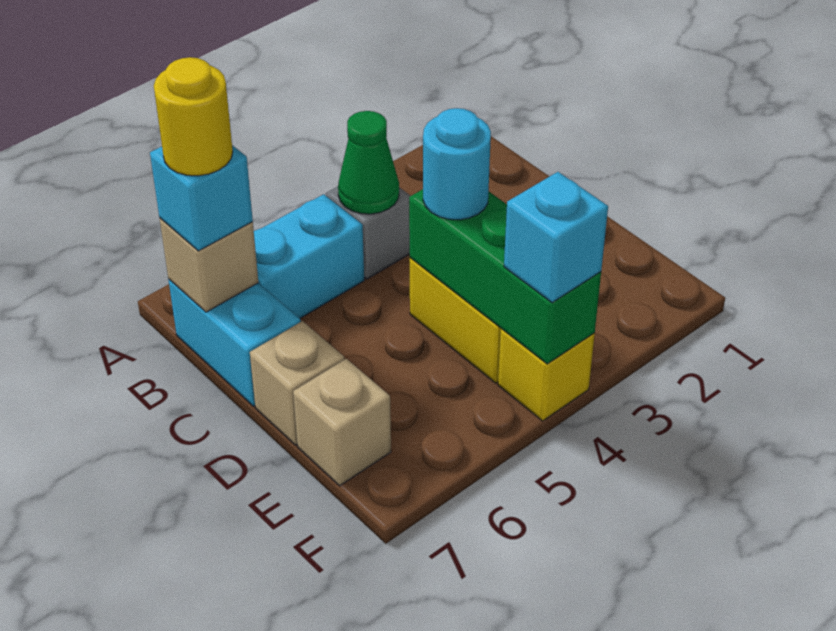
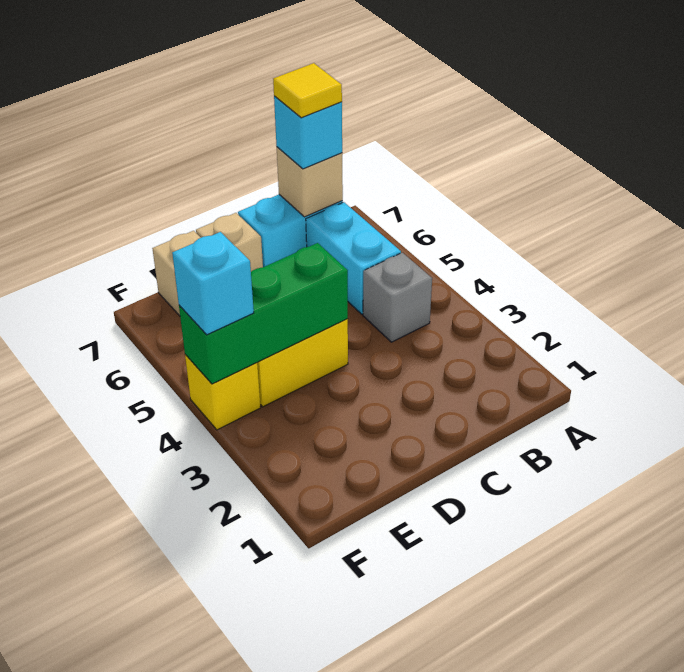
green 1x1 cone [338,111,399,214] -> none
yellow 1x1 round brick [154,57,233,176] -> yellow 1x1 tile [273,63,342,118]
cyan 1x1 round brick [423,108,491,220] -> none

